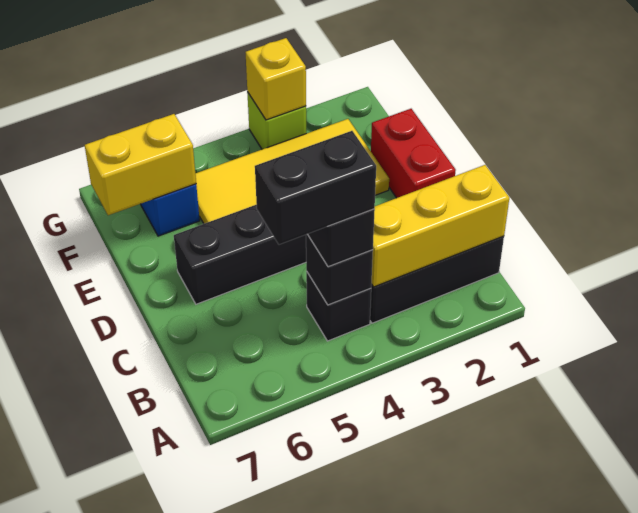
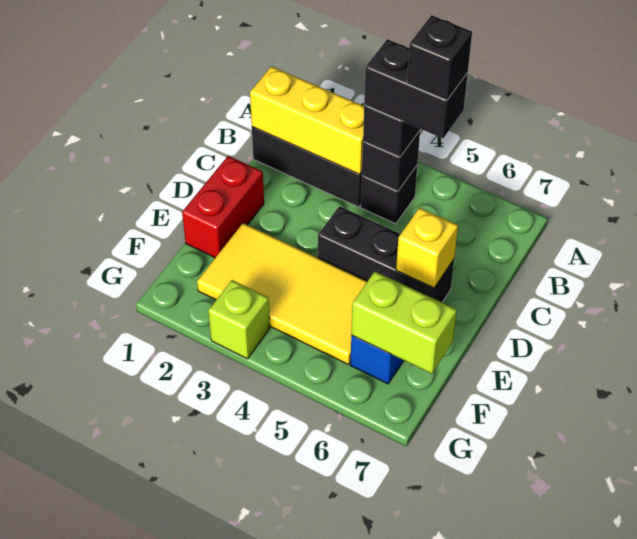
none -> black 1x1 brick [407,15,472,100]
yellow 1x2 brick [85,114,196,215] -> lime 1x2 brick [351,272,457,374]
yellow 1x1 brick [245,38,306,120] -> yellow 1x1 brick moved to [396,208,458,288]

